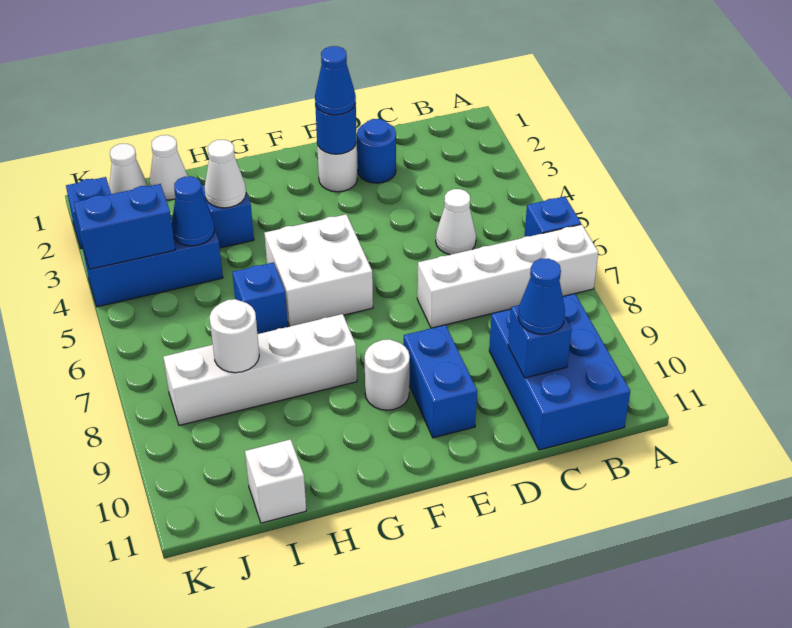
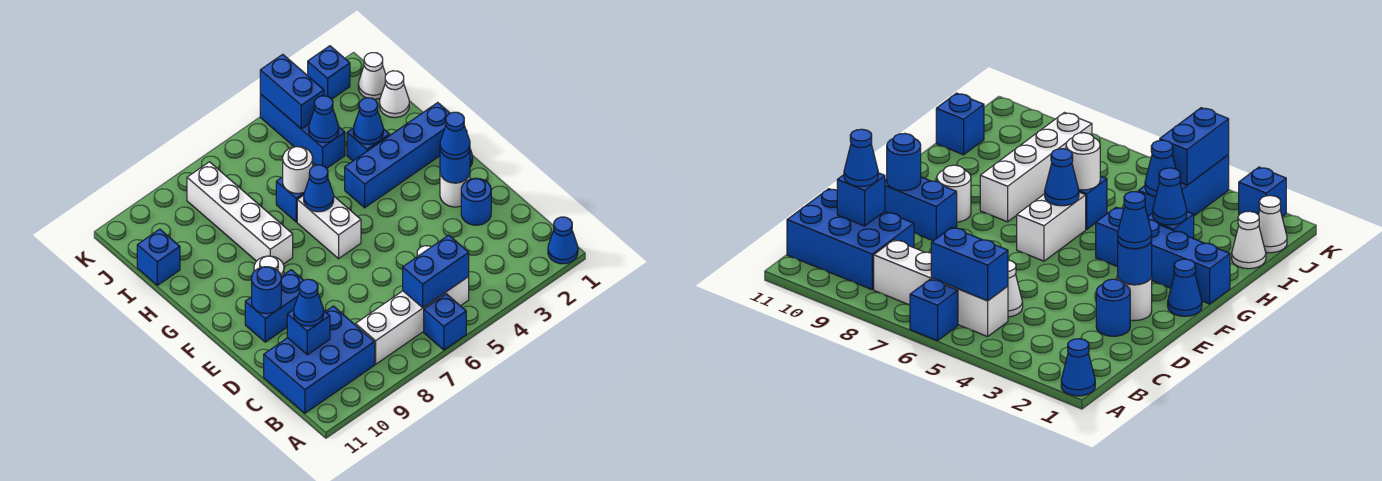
none -> blue 1x1 cone [548,217,578,264]
white 1x4 brick [417,224,598,328] -> white 1x4 brick turned to [356,277,469,364]
none -> blue 1x2 brick [403,235,469,308]
none -> blue 1x1 round brick [252,267,281,314]
none -> blue 1x1 cone [1168,259,1202,316]
white 2x2 brick [264,214,373,326] -> white 1x2 brick [297,195,361,259]
none -> blue 1x4 brick [345,103,450,208]
none -> blue 1x1 cone [304,165,334,212]
white 1x1 cone [204,140,246,208] -> blue 1x1 cone [353,98,383,145]
white 1x1 round brick [209,299,259,373] -> white 1x1 round brick moved to [283,147,313,193]
white 1x1 brick [245,439,306,523] -> blue 1x1 brick [137,229,180,285]

